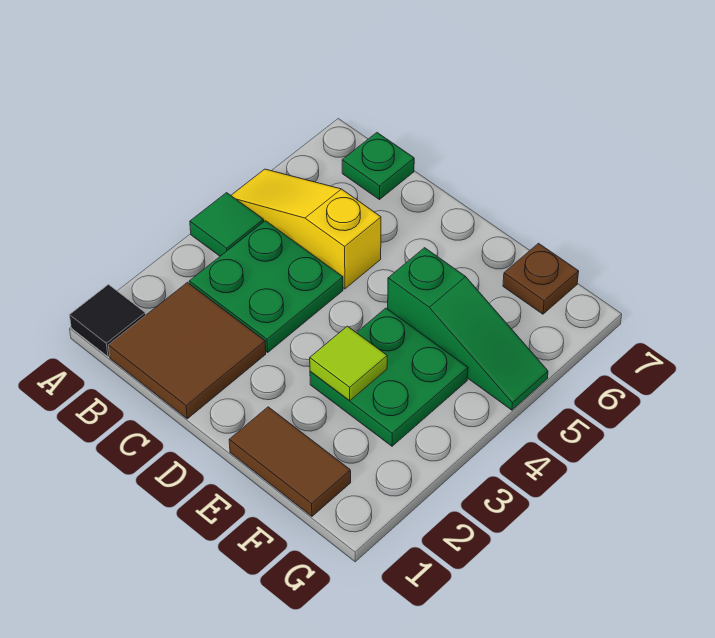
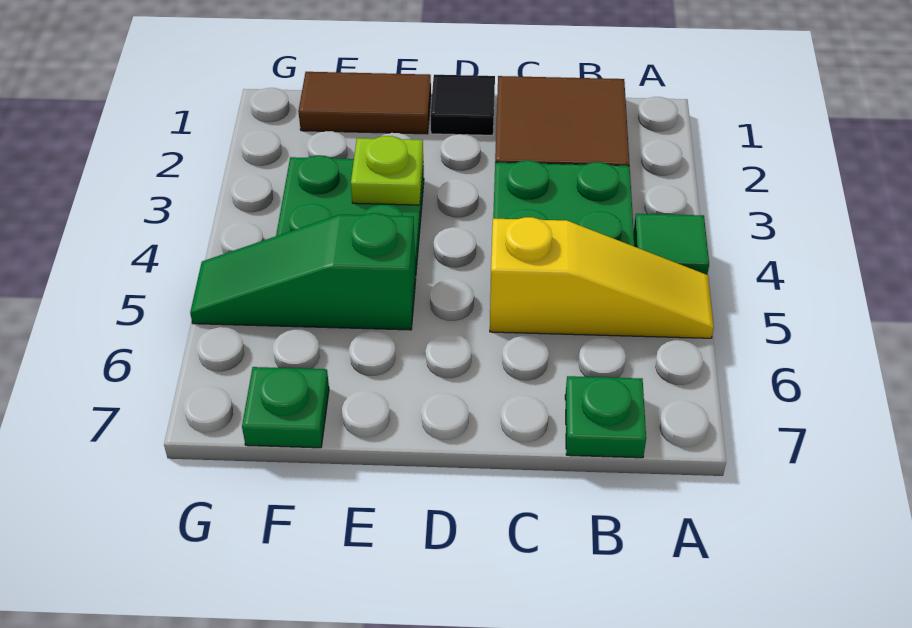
black 1x1 tile [70,285,146,357] -> black 1x1 tile moved to [430,75,495,135]
lime 1x1 tile [310,326,387,401] -> lime 1x1 plate [351,136,423,205]
brown 1x1 plate [503,243,579,314] -> green 1x1 plate [242,367,329,448]

